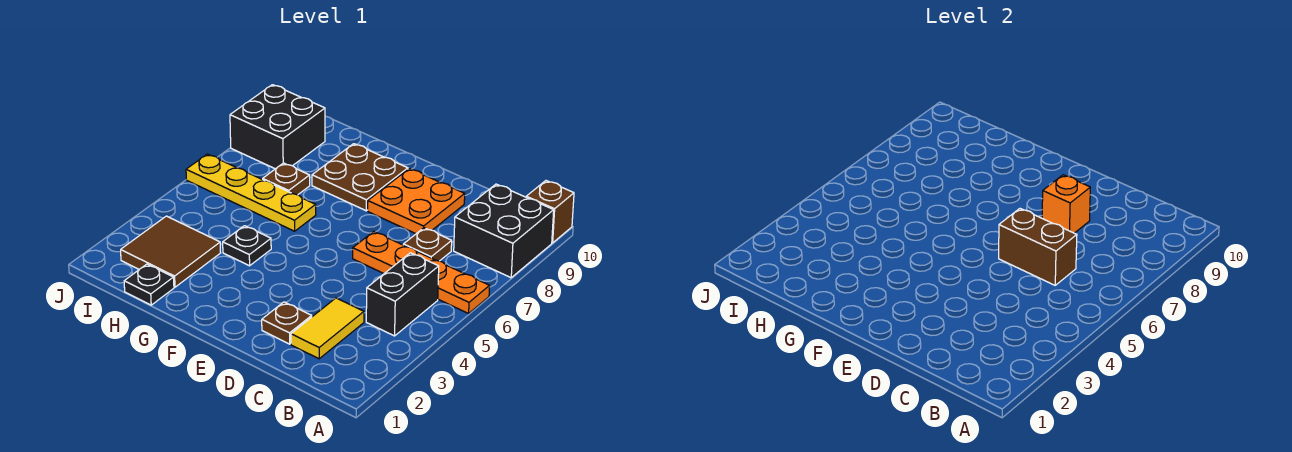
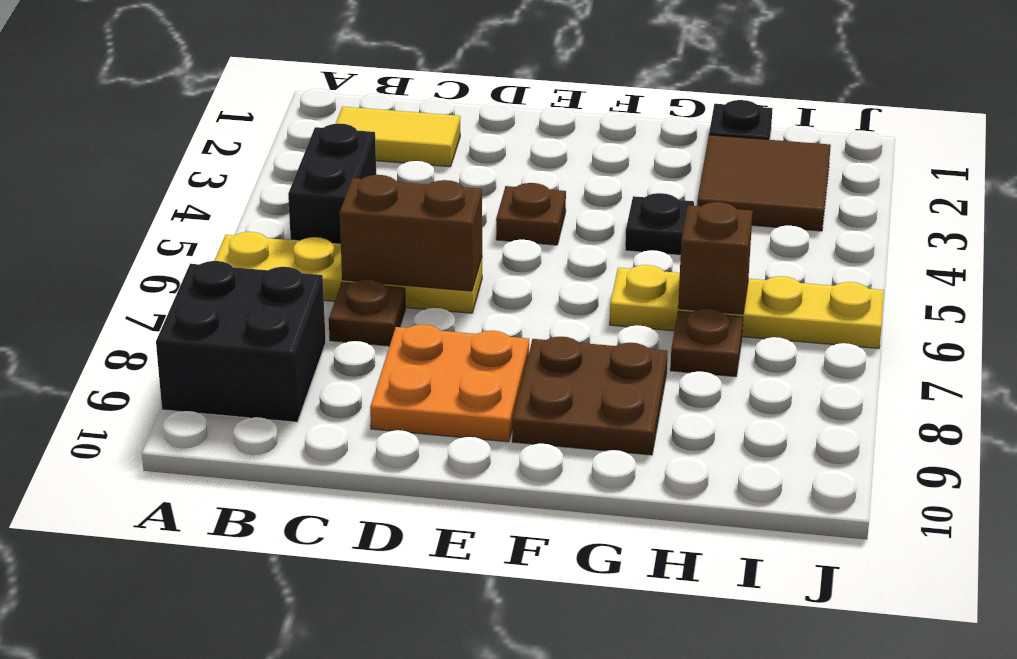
orange 1x4 plate [353,231,490,314] -> yellow 1x4 plate [215,232,482,313]
brown 1x1 brick [526,181,574,243] -> brown 1x1 brick moved to [678,202,753,314]
yellow 1x2 tile [291,298,364,359] -> yellow 1x2 tile turned to [336,107,460,167]
brown 1x1 plate [262,302,312,344] -> brown 1x1 plate moved to [496,183,566,245]
orange 1x1 brick [1042,175,1090,233] -> none
black 2x2 brick [230,85,325,169] -> none

